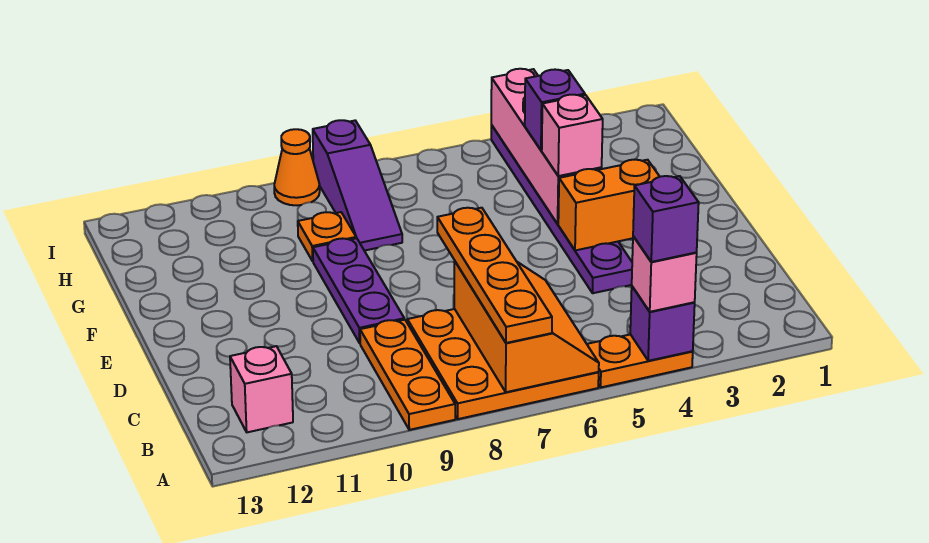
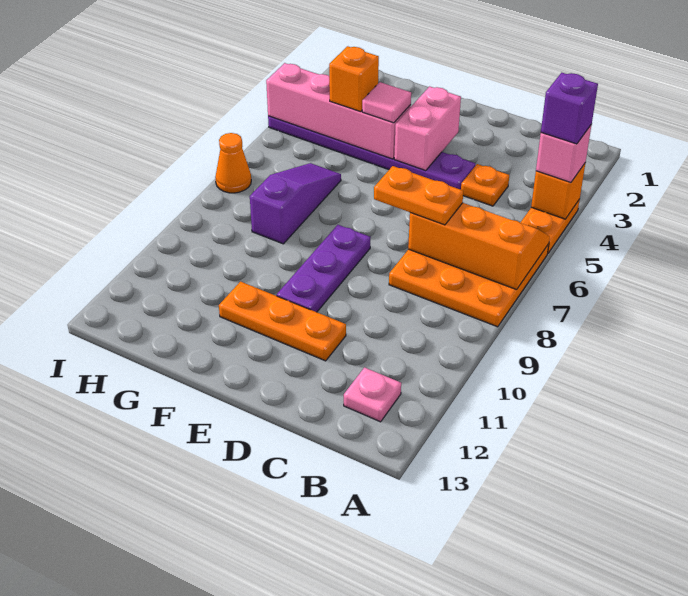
purple 1x1 brick [630,287,695,361] -> orange 1x1 brick [531,164,585,219]
orange 1x4 plate [437,208,552,343] -> orange 1x2 plate [374,166,463,225]
orange 1x3 plate [360,320,455,430] -> orange 1x3 plate moved to [219,282,346,361]
pink 1x1 brick [230,346,293,432] -> pink 1x1 plate [344,368,401,422]
purple 1x3 plate [313,238,404,343] -> purple 1x3 plate turned to [277,225,371,312]
orange 1x2 brick [558,160,660,250] -> pink 1x2 brick [394,86,461,171]
pink 1x1 brick [542,95,603,176] -> pink 1x1 tile [362,82,411,123]
purple 1x1 brick [525,70,585,150] -> orange 1x1 brick [329,46,379,112]
purple 1x3 slope [313,120,402,251] -> purple 1x3 slope turned to [250,163,341,244]
orange 1x1 plate [298,212,356,261] -> orange 1x1 plate moved to [461,164,509,206]
orange 1x1 cone [274,129,320,205] -> orange 1x1 cone moved to [215,133,251,193]

